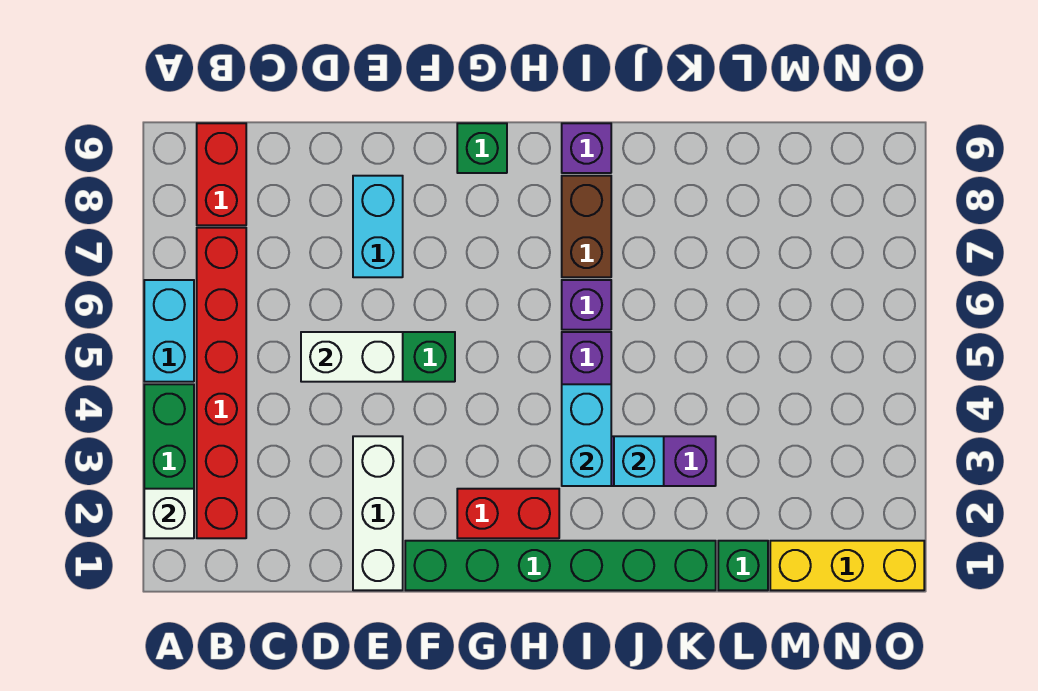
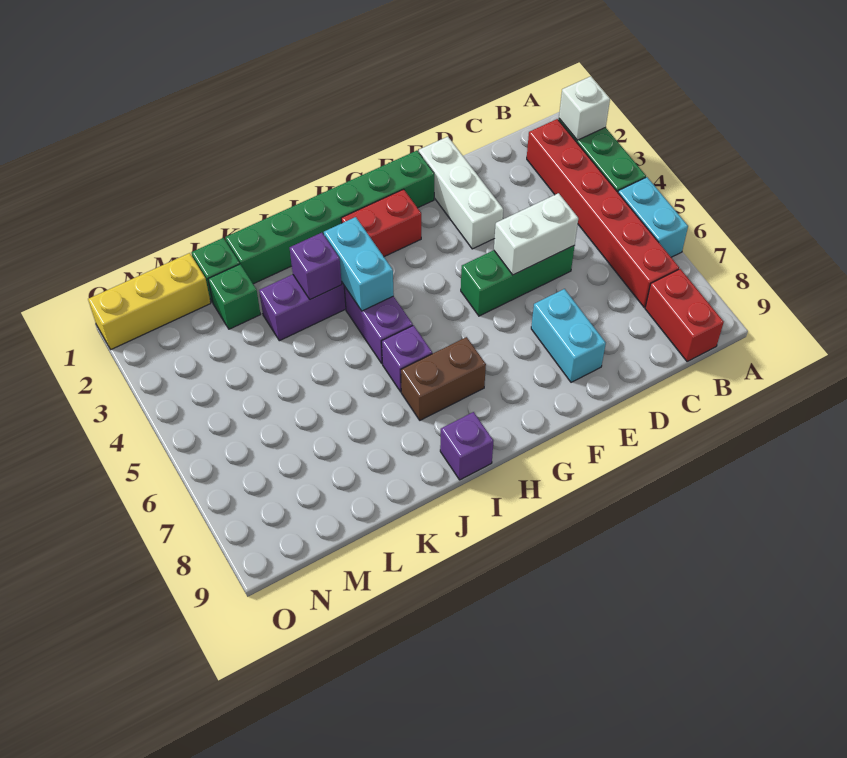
green 1x1 brick [457,123,507,173] -> green 1x1 brick moved to [208,264,261,329]
brown 1x2 brick [562,176,611,277] -> brown 1x2 brick turned to [401,337,486,420]
cyan 1x1 brick [614,436,664,486] -> purple 1x1 brick [290,233,342,300]

